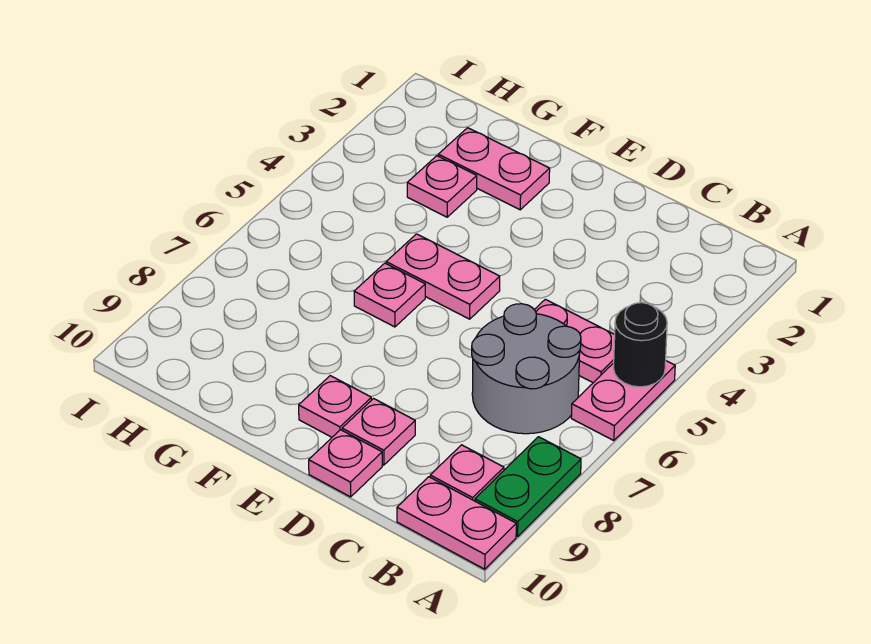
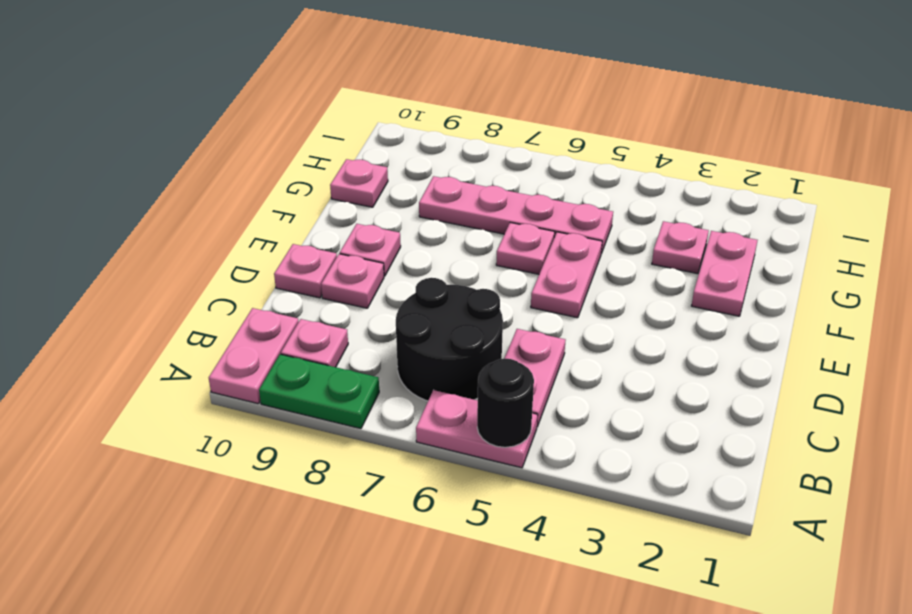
grey 2x2 round brick [472,304,581,434] -> black 2x2 round brick [396,278,503,401]
none -> pink 1x4 plate [419,176,613,254]
none -> pink 1x1 plate [330,159,388,207]

